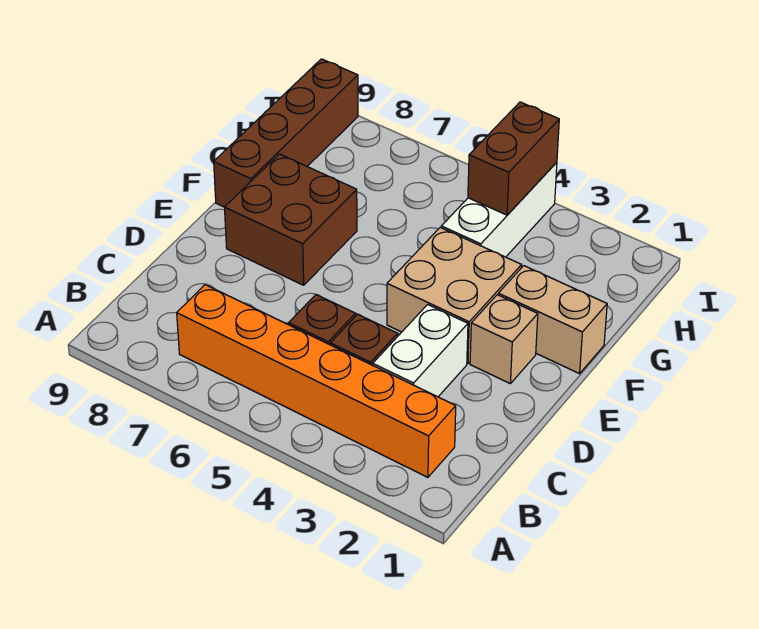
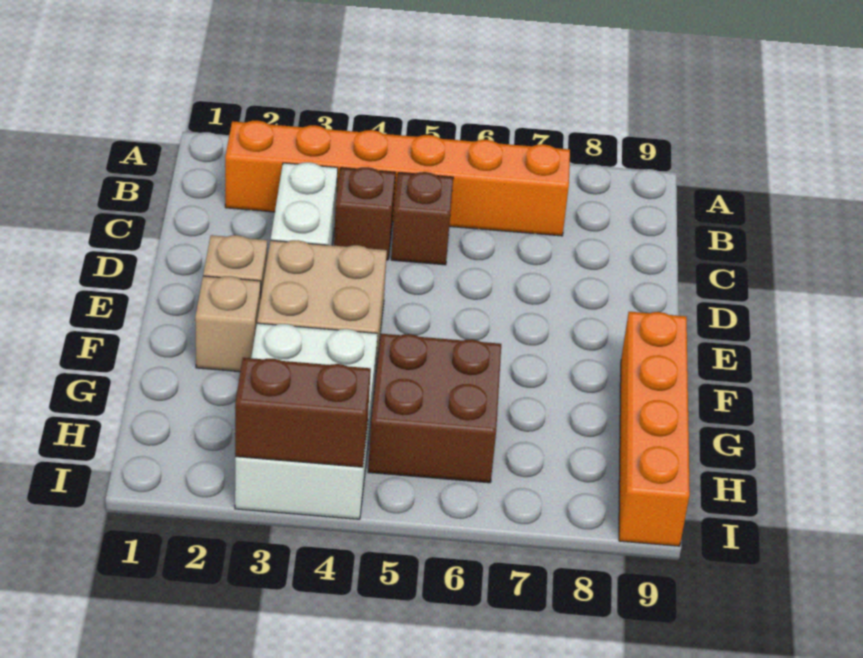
brown 2x2 brick [224,154,357,285] -> brown 2x2 brick moved to [368,334,501,483]
tan 1x2 brick [498,266,607,374] -> tan 1x1 brick [195,276,261,372]
brown 1x4 brick [214,59,358,207] -> orange 1x4 brick [619,312,690,546]
white 1x3 brick [441,162,557,257] -> white 2x3 brick [235,323,378,519]
brown 1x2 brick [468,102,559,215] -> brown 1x2 brick turned to [235,358,371,467]

